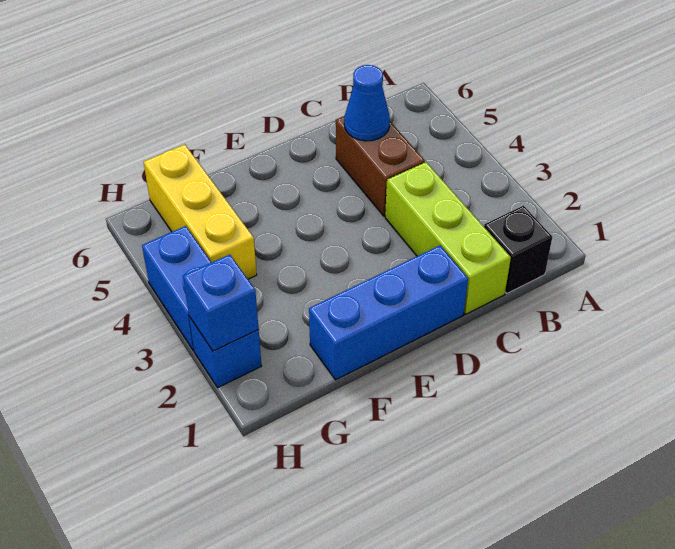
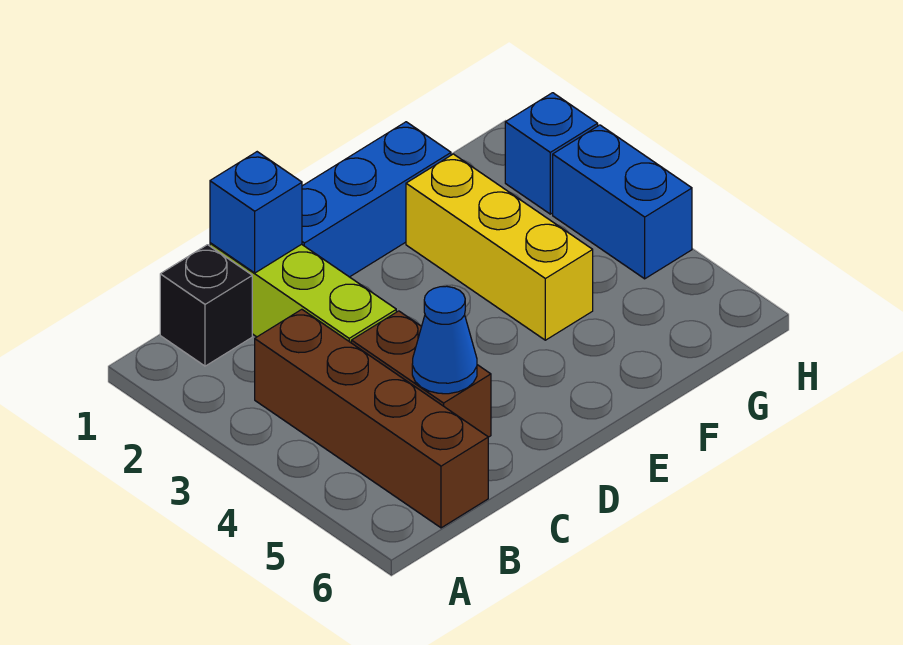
none -> brown 1x4 brick [255,309,488,528]
yellow 1x3 brick [144,145,257,279] -> yellow 1x3 brick moved to [406,154,593,340]
blue 1x1 brick [183,255,259,351] -> blue 1x1 brick moved to [210,152,302,273]

